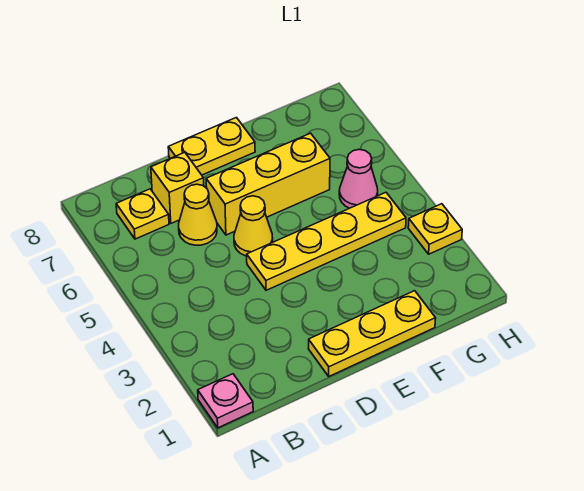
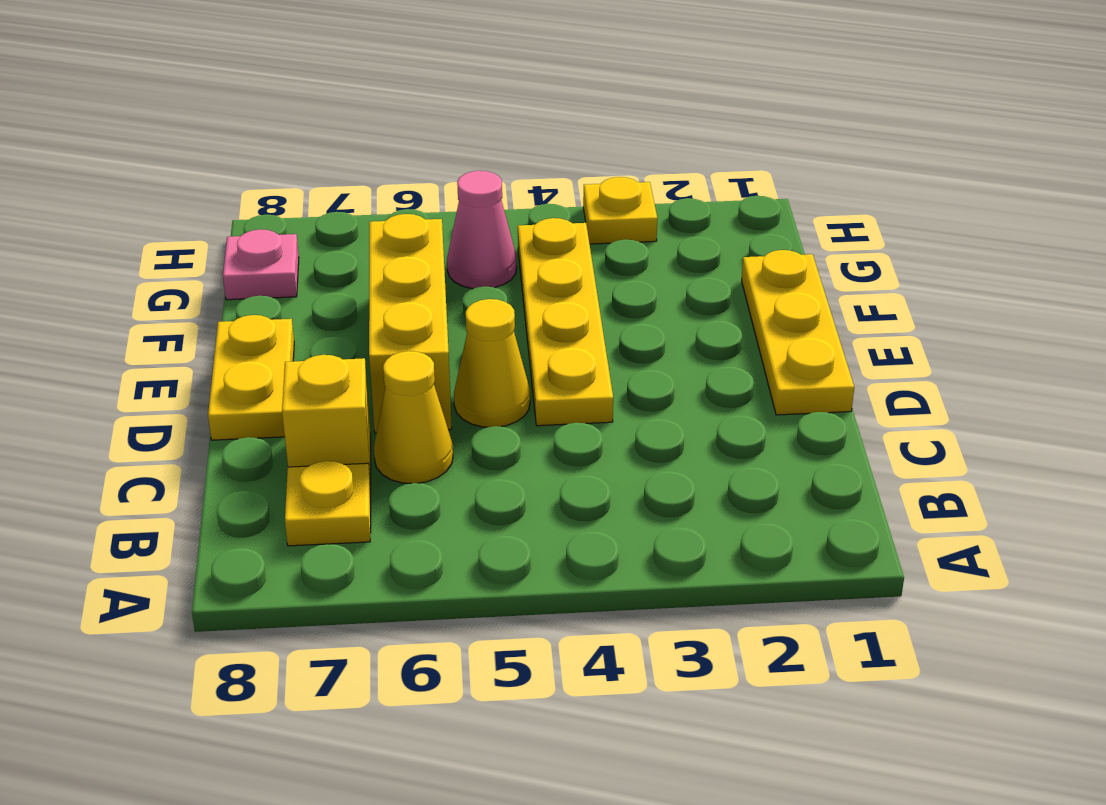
pink 1x1 plate [198,374,253,428] -> pink 1x1 plate moved to [223,229,299,300]

